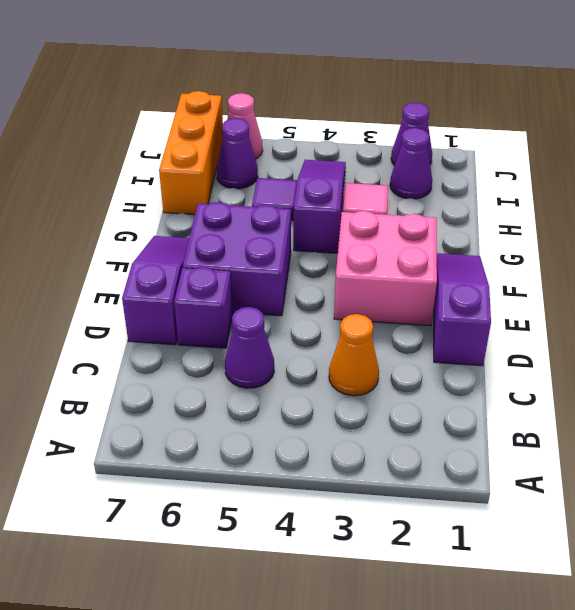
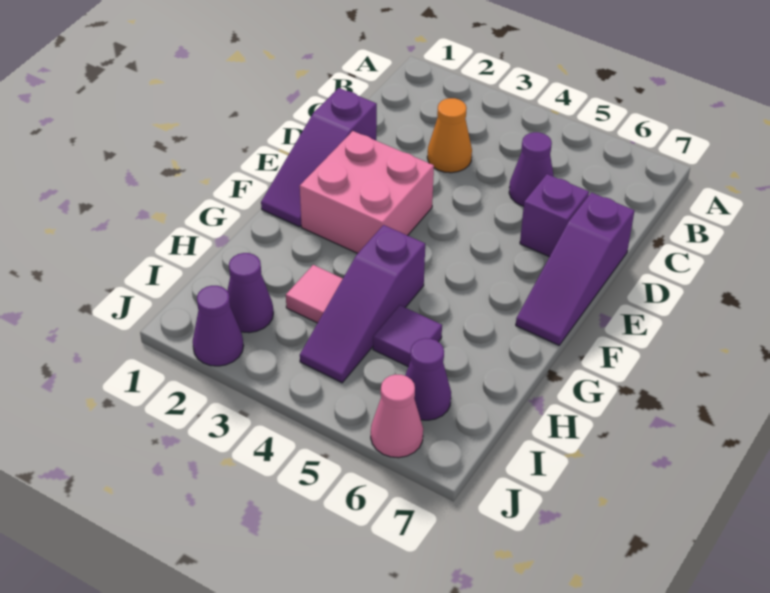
purple 2x2 brick [183,202,291,316] -> none
orange 1x3 brick [159,91,223,215] -> none

